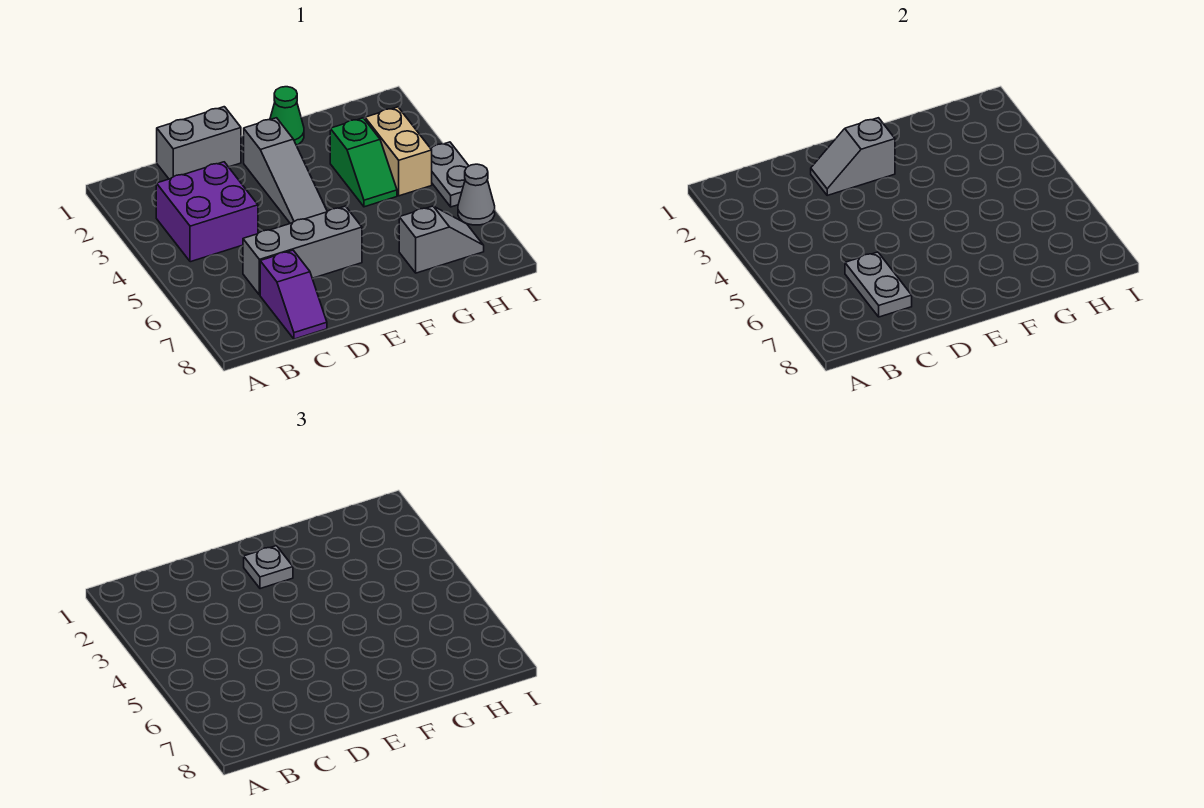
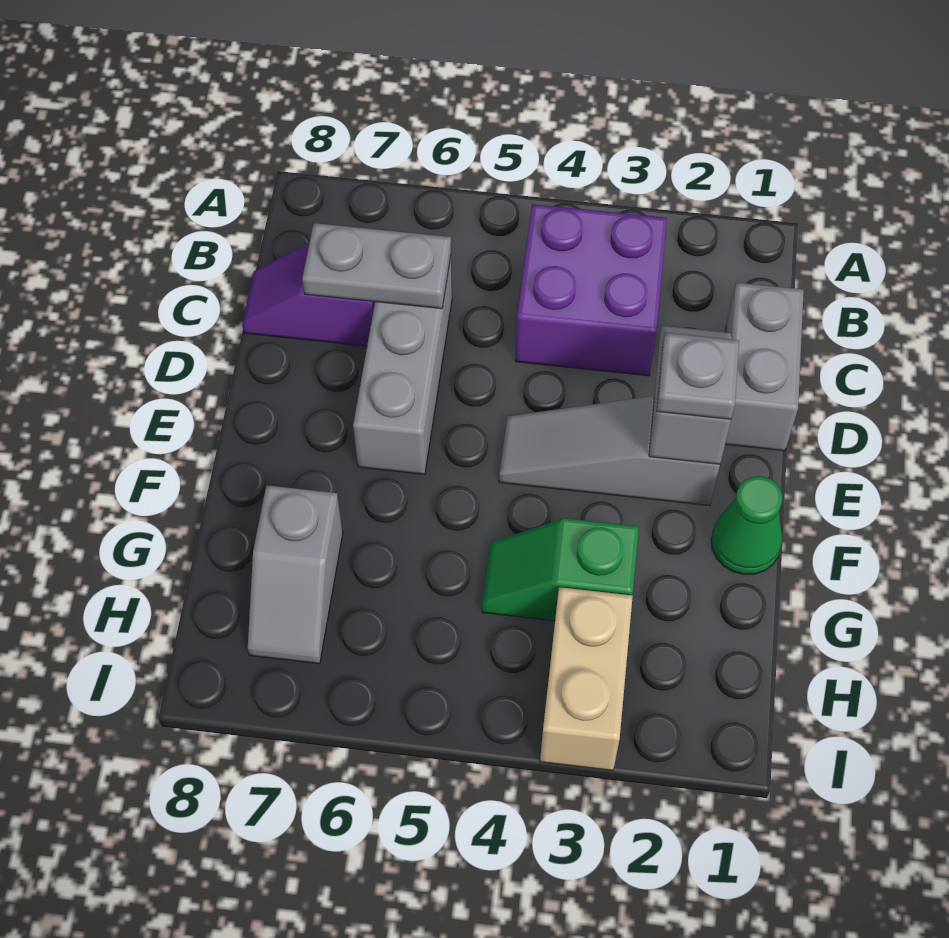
tan 1x2 brick [365,107,432,196] -> tan 1x2 brick turned to [540,587,633,770]
grey 1x2 plate [431,142,469,207] -> none
grey 1x1 cone [458,164,495,225] -> none

